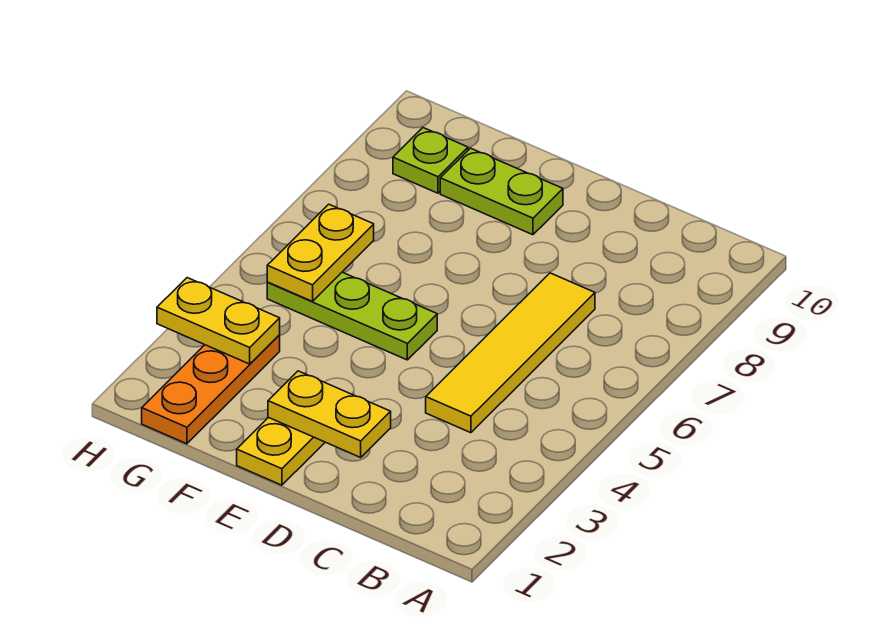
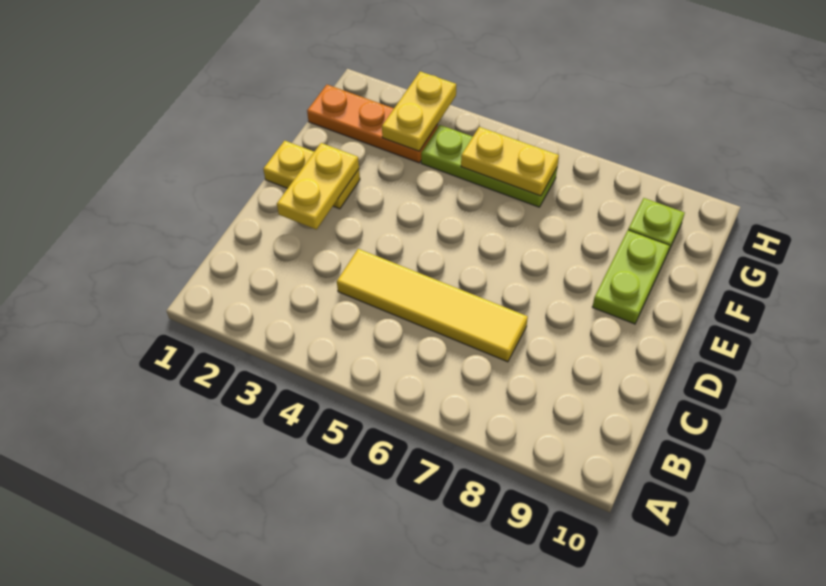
lime 1x3 plate [267,272,437,360] -> lime 1x3 plate turned to [421,125,557,207]

